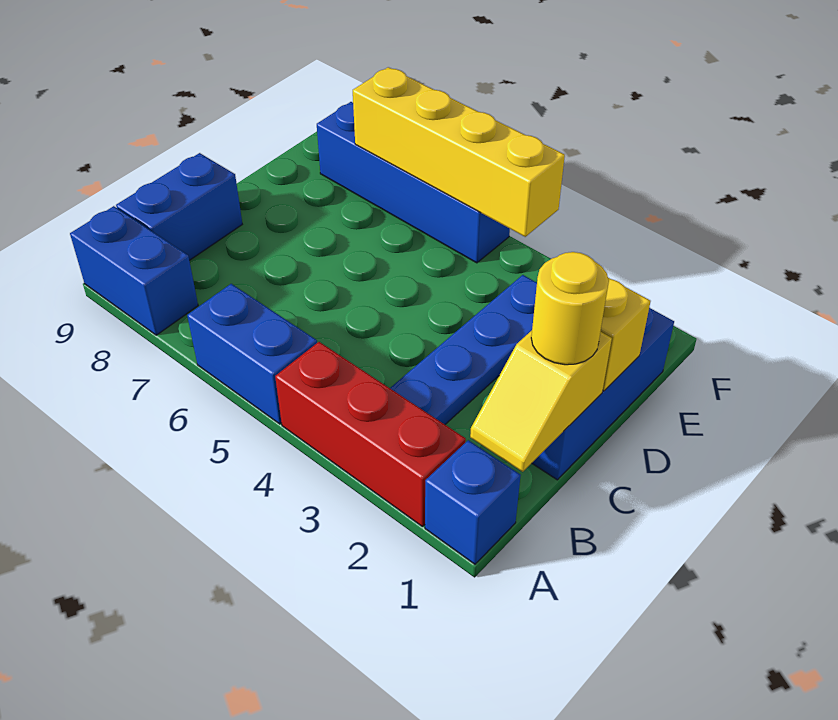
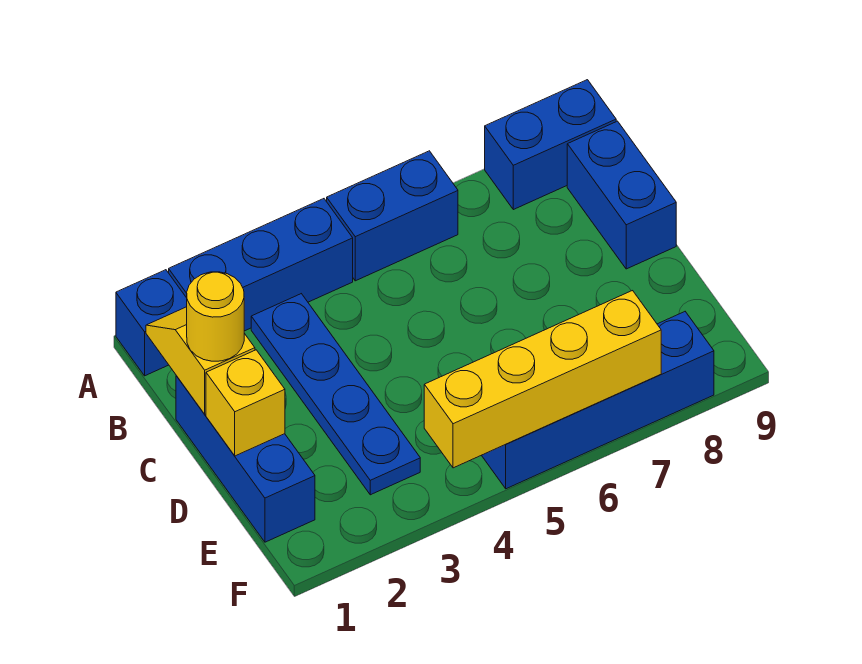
red 1x3 brick [275,342,466,526] -> blue 1x3 brick [169,199,353,331]

